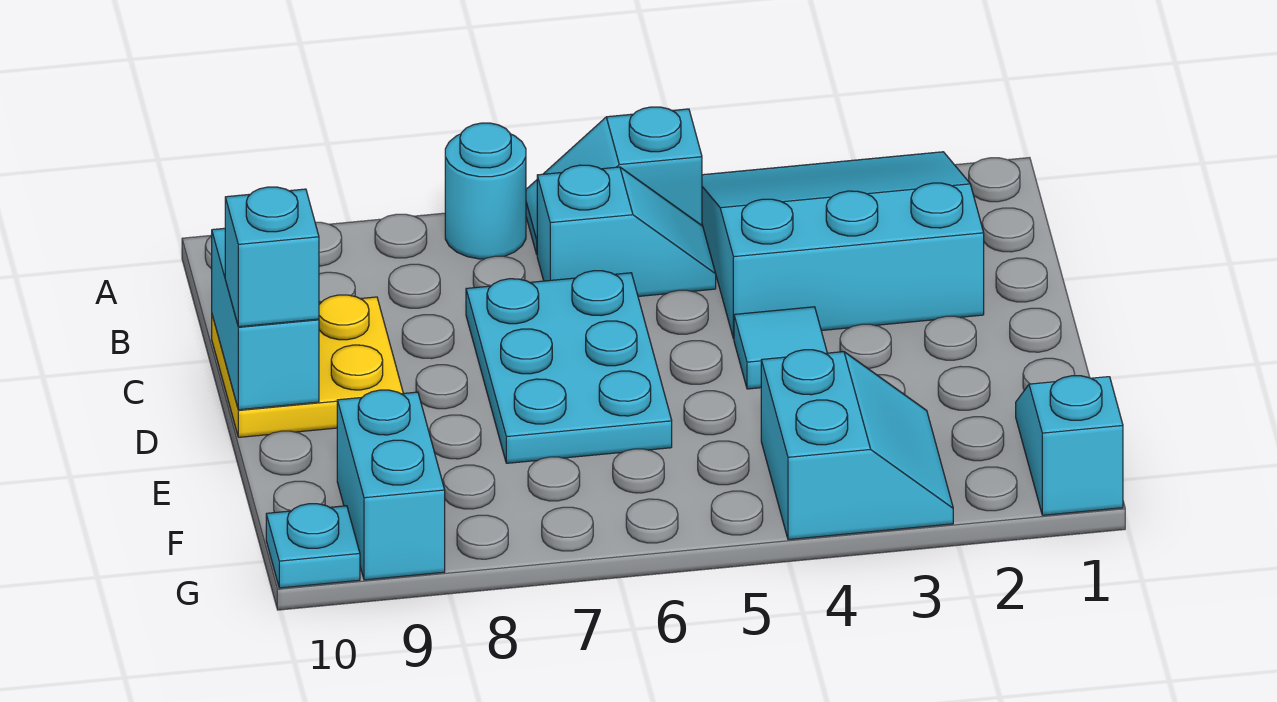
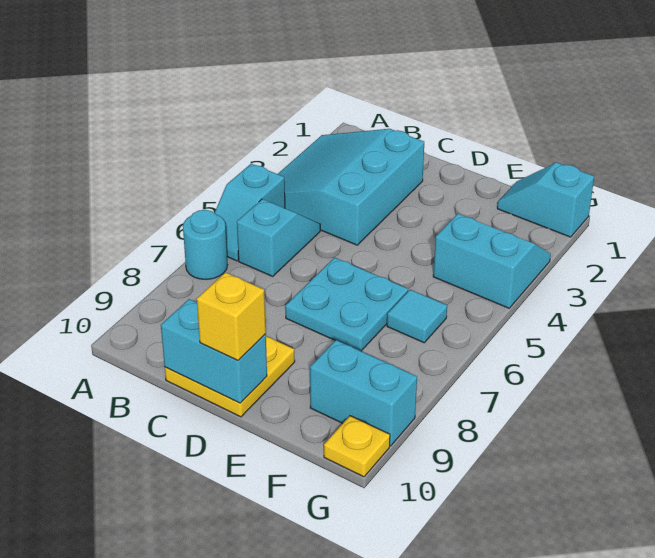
cyan 2x3 plate [466,271,672,463] -> cyan 2x2 plate [285,257,408,351]
cyan 1x1 tile [734,307,827,389] -> cyan 1x1 tile moved to [387,290,447,343]
cyan 1x1 brick [225,187,319,327] -> yellow 1x1 brick [197,272,266,361]
cyan 1x1 plate [266,504,360,588] -> yellow 1x1 plate [324,416,390,477]

